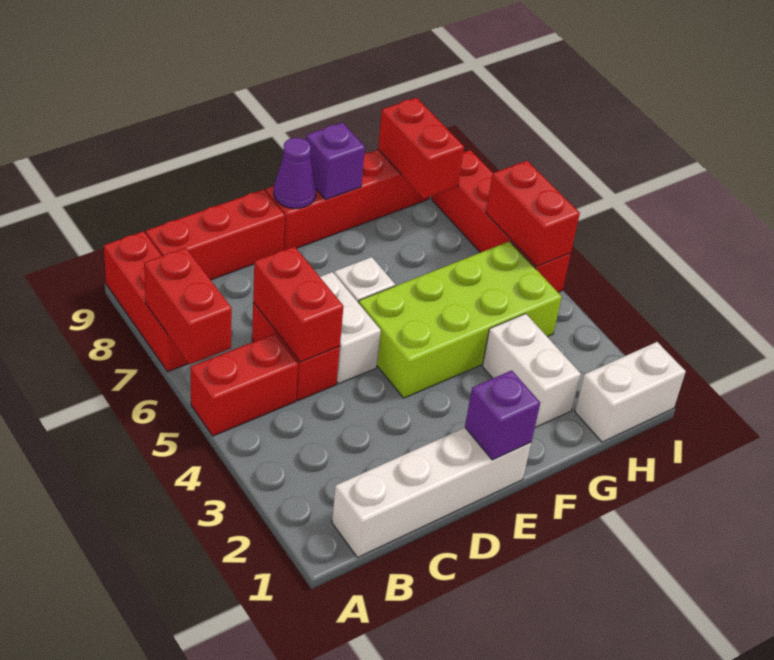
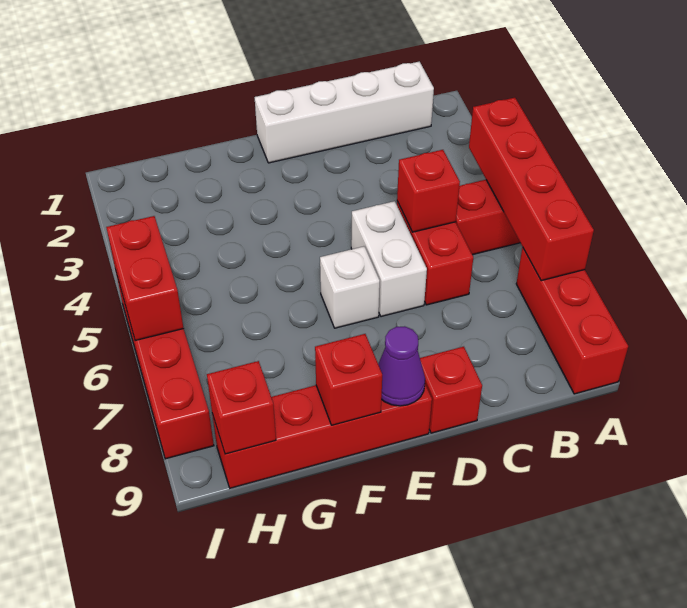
red 1x2 brick [144,248,232,364] -> red 1x4 brick [469,98,594,281]
red 1x3 brick [146,189,285,280] -> red 1x1 brick [420,347,482,433]
red 1x2 brick [253,246,343,362] -> red 1x1 brick [397,150,460,232]
purple 1x1 brick [465,370,540,460] -> none
lime 2x4 brick [359,241,562,398] -> none
purple 1x1 brick [306,122,365,199] -> red 1x1 brick [315,334,382,425]
white 1x2 brick [482,314,581,427] -> none
white 1x2 brick [575,342,686,442] -> none
red 1x2 brick [378,98,464,199] -> red 1x1 brick [207,361,276,454]

